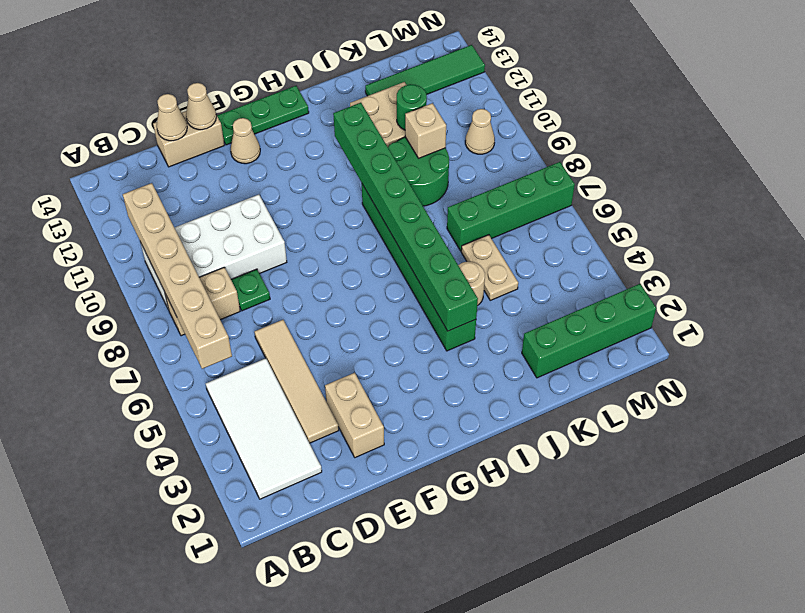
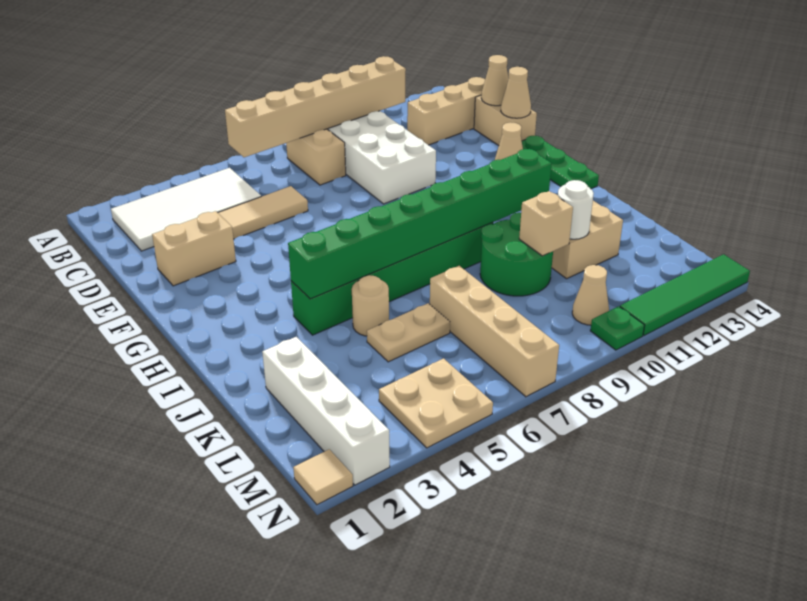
none -> tan 1x3 brick [407,77,485,145]
green 1x1 plate [231,269,270,311] -> green 1x1 plate moved to [590,306,645,350]
green 1x4 brick [522,284,656,378] -> white 1x4 brick [262,337,390,485]
green 1x4 brick [447,162,575,251] -> tan 1x4 brick [430,266,559,397]
green 1x1 round brick [397,84,427,130] -> white 1x1 round brick [558,180,594,239]
green 1x4 tile [365,45,485,96] -> green 1x4 tile turned to [620,254,750,336]
none -> tan 2x2 plate [379,359,493,448]
none -> tan 1x1 tile [293,449,353,505]

